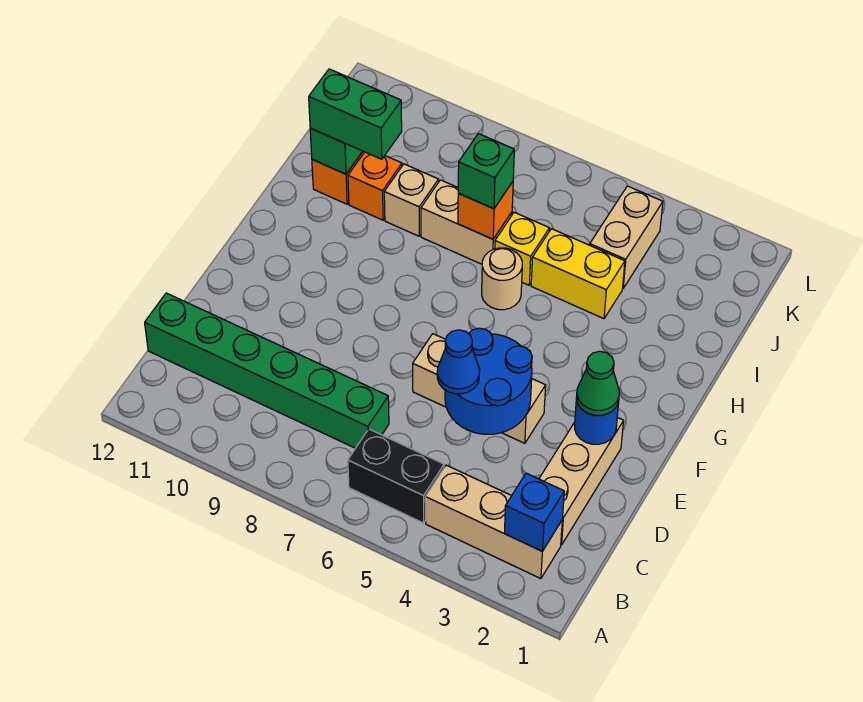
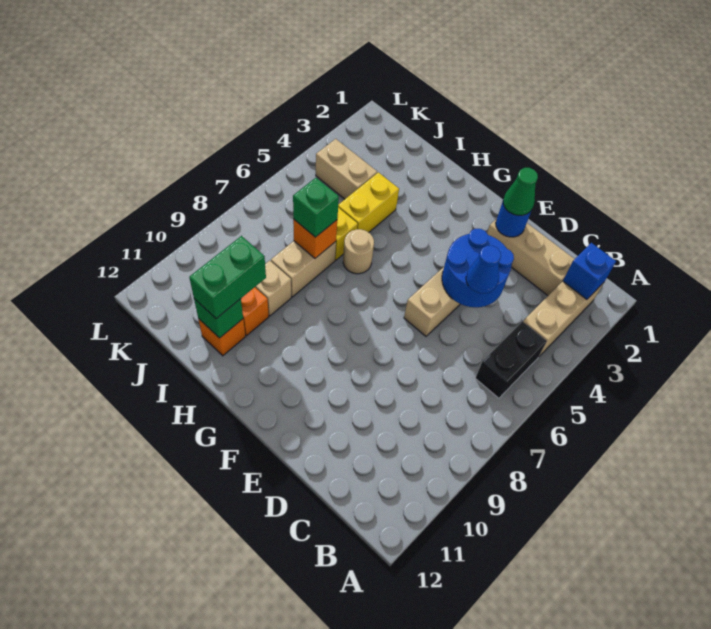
green 1x6 brick [145,293,389,448] -> none

